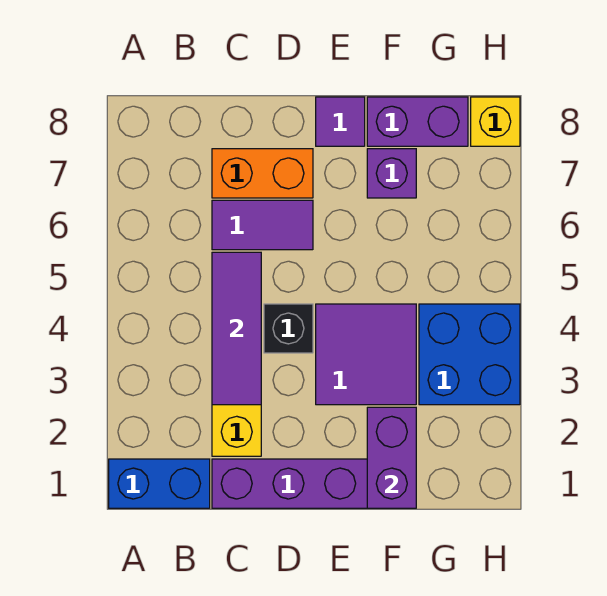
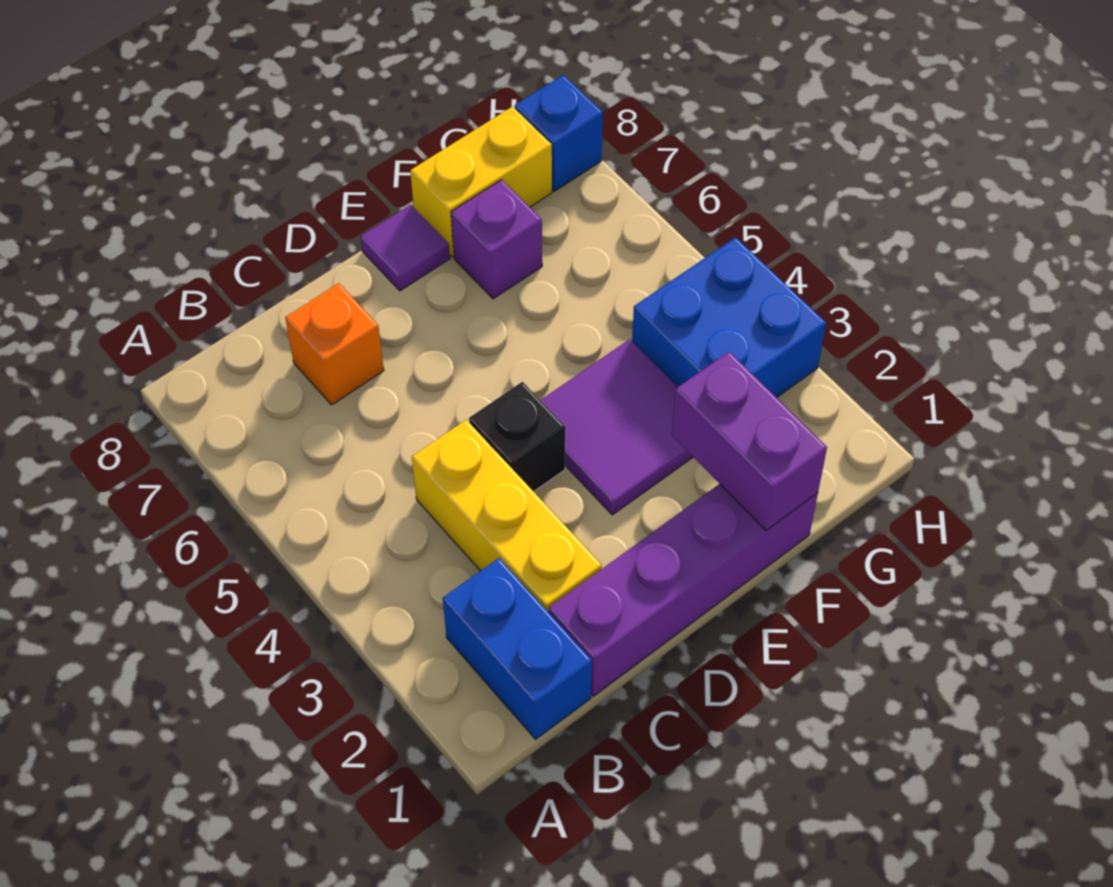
blue 1x2 brick [109,459,210,508] -> blue 1x2 brick turned to [443,558,592,739]
purple 1x3 tile [212,252,261,405] -> none
purple 1x2 tile [212,200,313,250] -> none
orange 1x2 brick [212,149,313,198] -> orange 1x1 brick [285,283,384,405]
purple 1x2 brick [367,97,468,146] -> yellow 1x2 brick [410,107,552,257]
yellow 1x1 brick [471,97,520,146] -> blue 1x1 brick [515,75,603,191]

